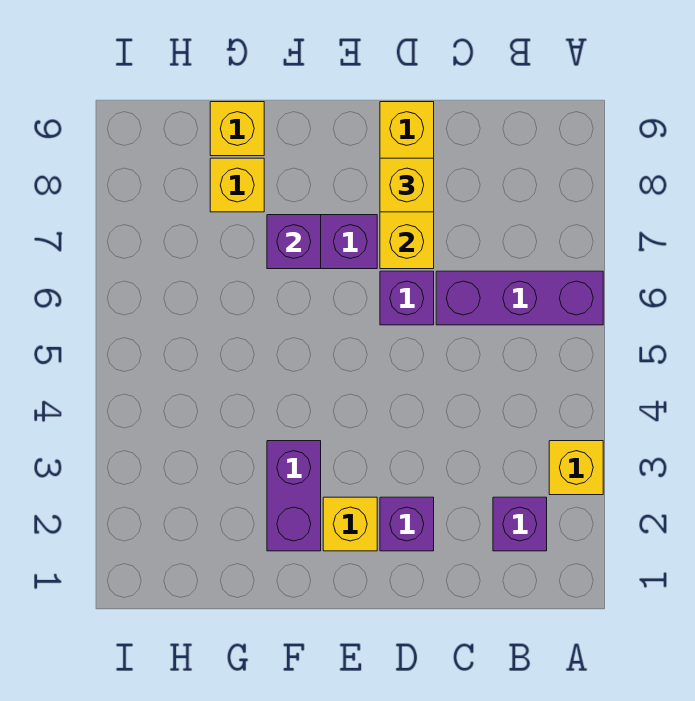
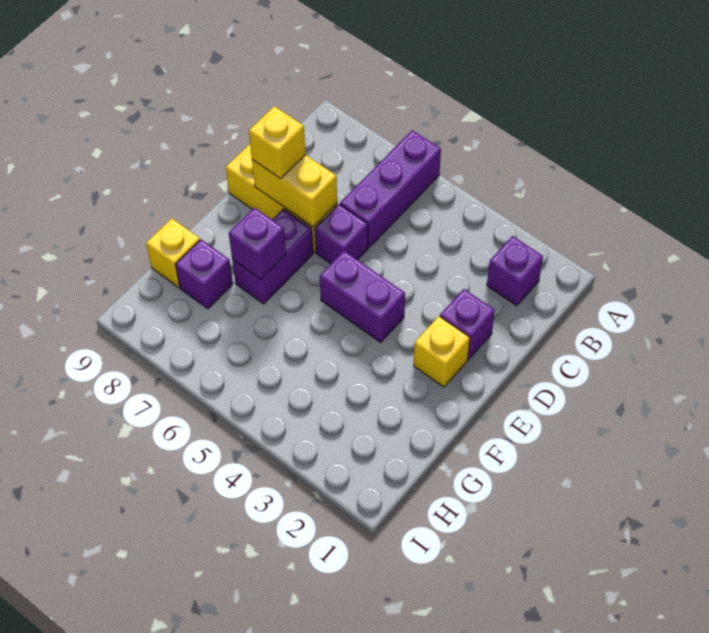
yellow 1x1 brick [549,441,603,495] -> none
purple 1x2 brick [267,441,321,551] -> purple 1x2 brick moved to [320,251,405,342]
yellow 1x1 brick [210,158,264,212] -> purple 1x1 brick [175,239,233,309]

